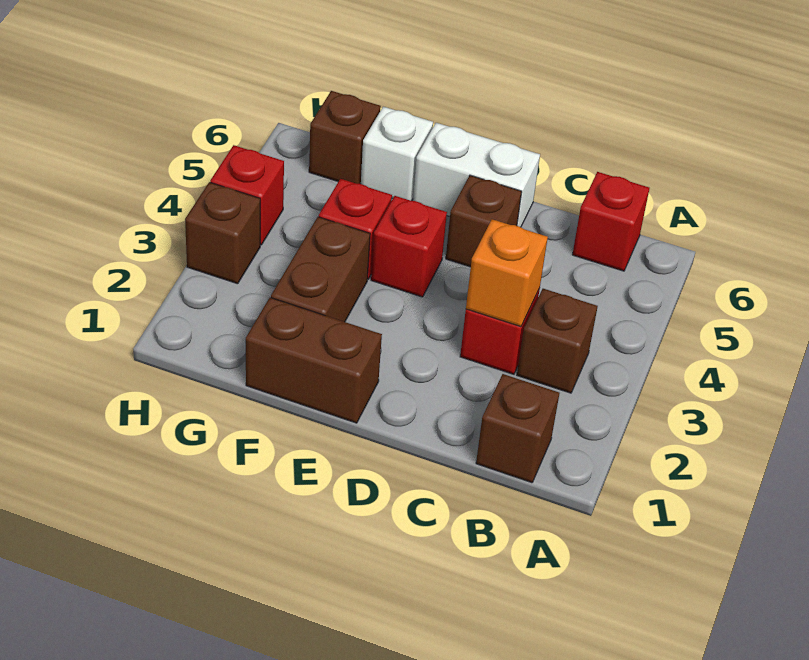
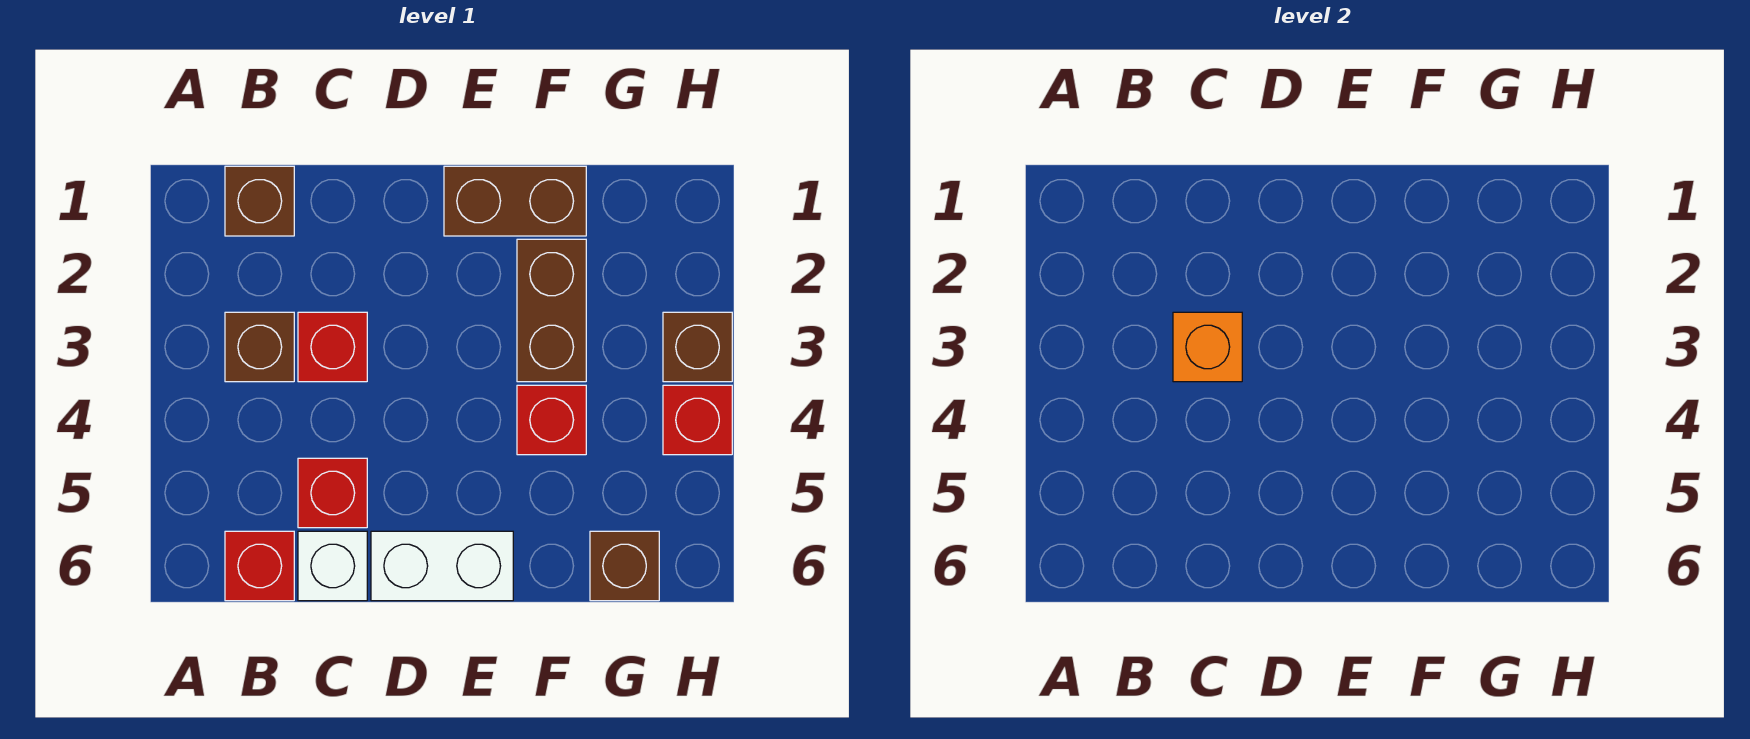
brown 1x1 brick [446,175,522,267] -> none
red 1x1 brick [371,196,447,297] -> red 1x1 brick moved to [298,458,367,528]
white 1x1 brick [361,107,433,201] -> white 1x1 brick moved to [298,531,367,601]

